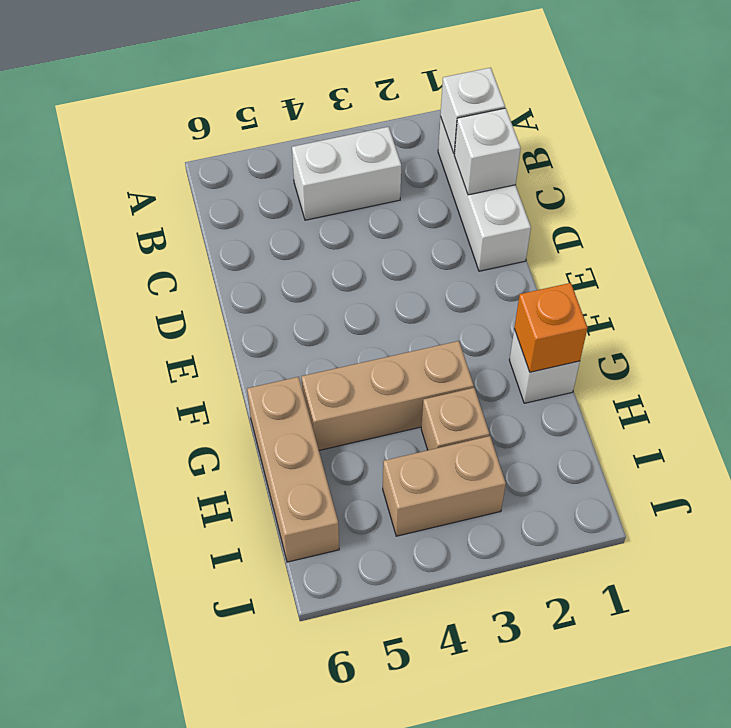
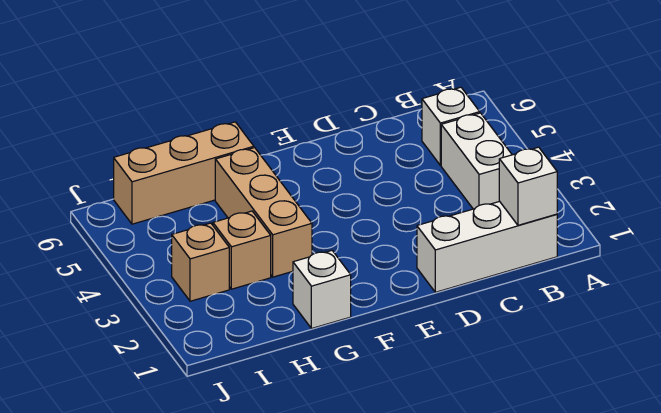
white 1x1 brick [454,108,521,195] -> white 1x1 brick moved to [422,87,480,165]
orange 1x1 brick [514,283,587,372] -> none
tan 1x2 brick [383,436,506,536] -> tan 1x1 brick [172,223,229,301]

